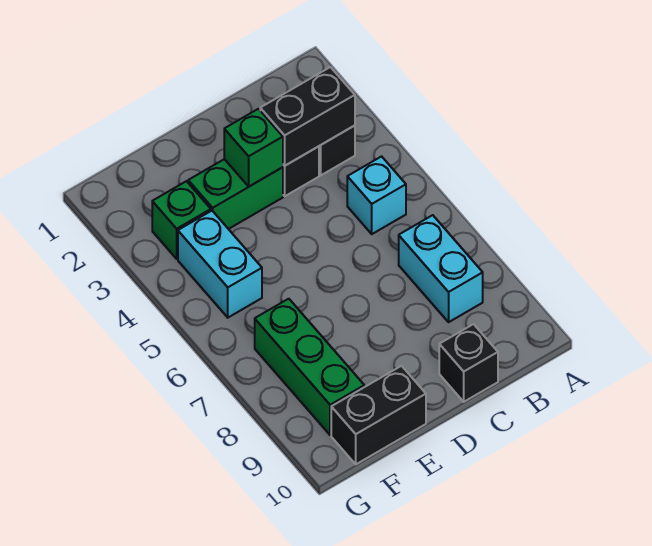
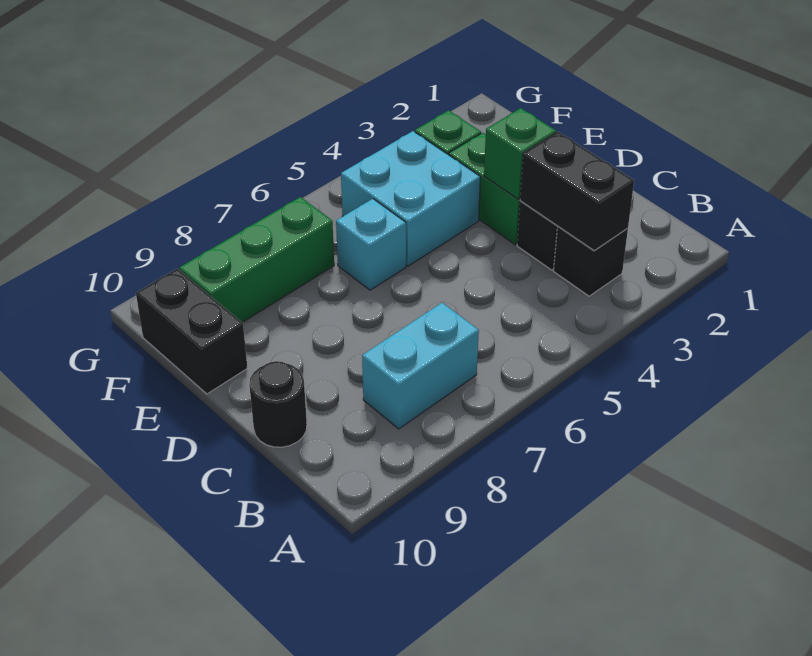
cyan 1x1 brick [347,156,406,234] -> cyan 1x1 brick moved to [336,199,406,290]
black 1x1 brick [439,324,498,402] -> black 1x1 round brick [249,361,307,447]
cyan 1x2 brick [178,211,262,318] -> cyan 2x2 brick [341,131,480,266]

